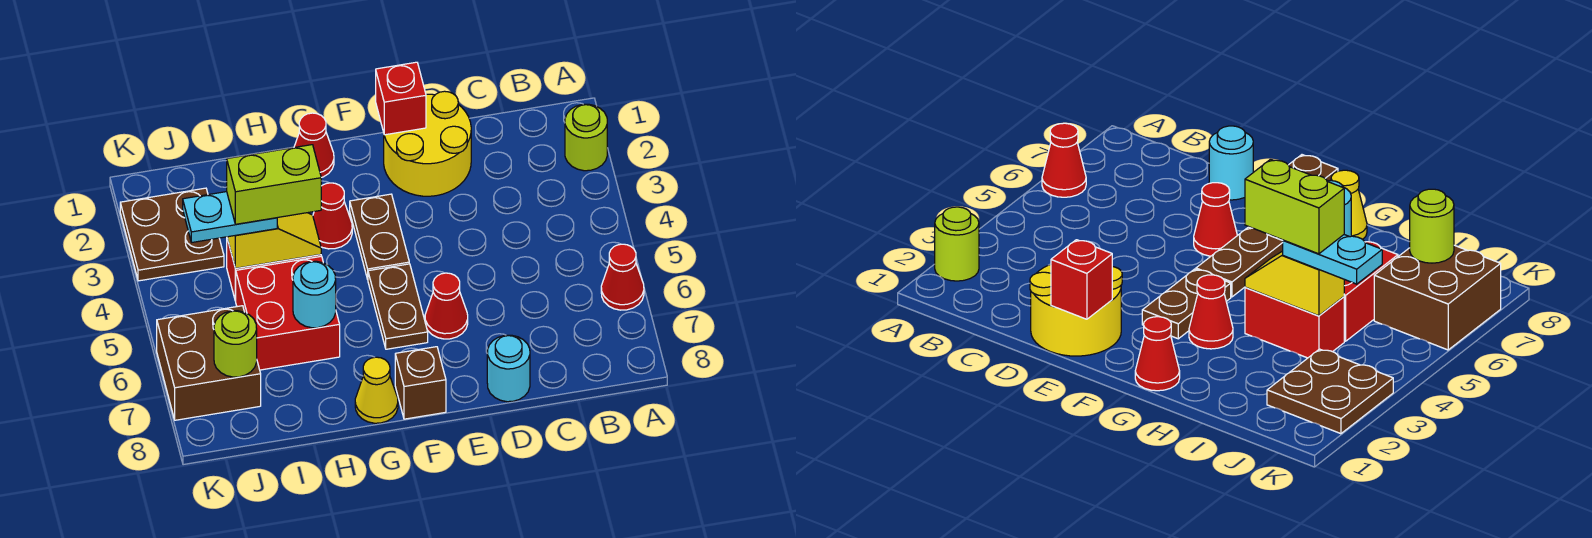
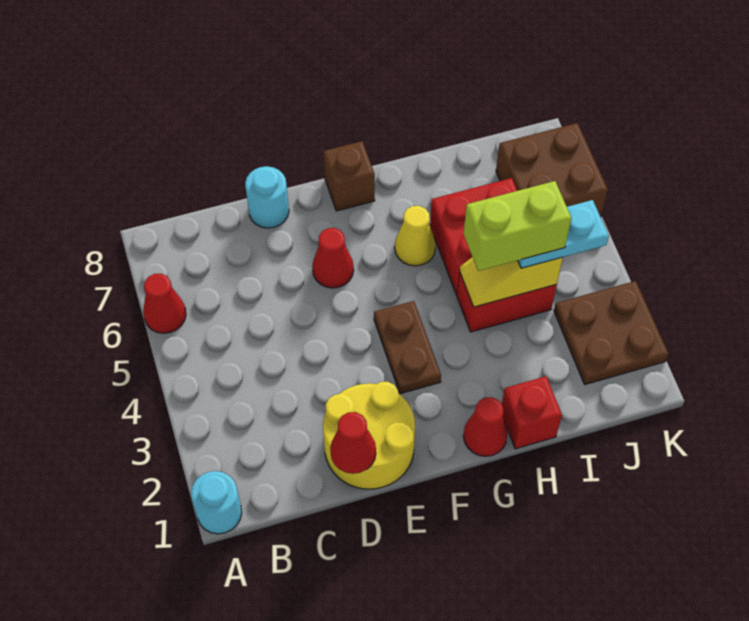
lime 1x1 round brick [565,104,607,171] -> none
red 1x1 brick [376,62,426,135] -> red 1x1 brick moved to [502,376,562,449]
brown 1x2 plate [368,264,428,349] -> none
red 1x1 cone [313,183,352,249] -> red 1x1 cone moved to [330,412,376,474]
yellow 1x1 cone [355,357,398,423] -> yellow 1x1 cone moved to [395,206,436,266]
cyan 1x1 round brick [293,261,336,328] -> cyan 1x1 round brick moved to [191,471,242,534]
lime 1x1 round brick [214,311,257,377] -> none

